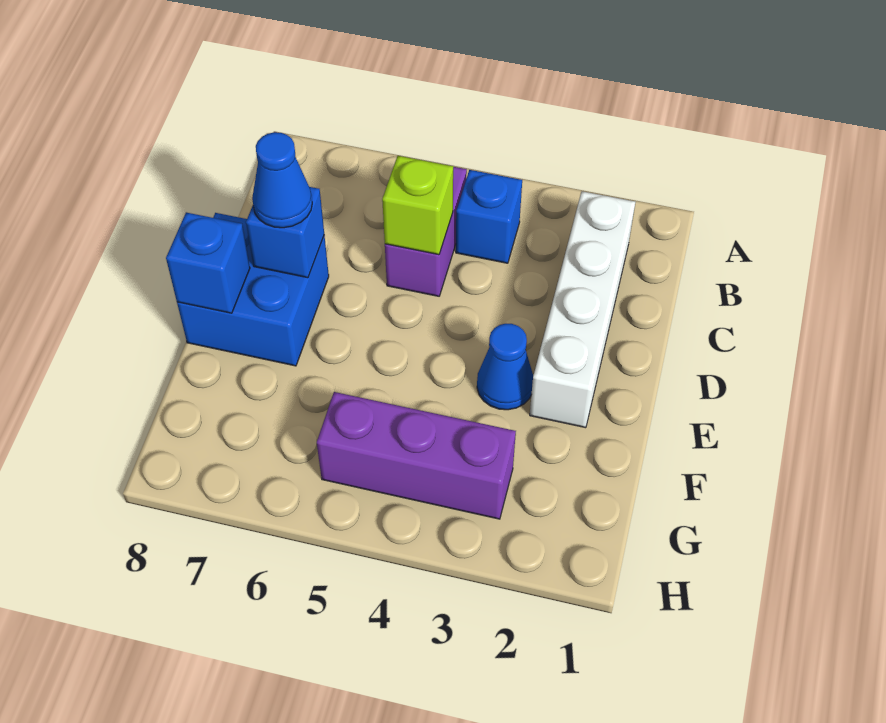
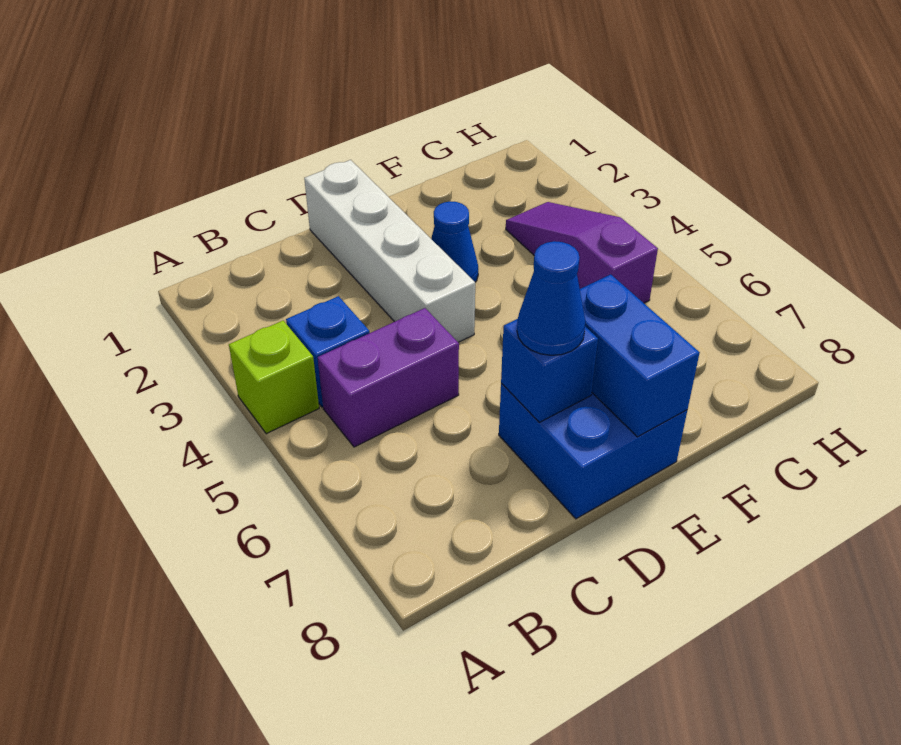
white 1x4 brick [530,191,635,428] -> white 1x4 brick turned to [304,160,475,342]
lime 1x1 brick [382,156,453,255] -> lime 1x1 brick moved to [229,321,319,434]
blue 1x1 brick [166,212,250,313] -> blue 1x2 brick [580,274,700,437]
purple 1x3 brick [317,392,516,519] -> purple 1x3 slope [506,202,658,303]

